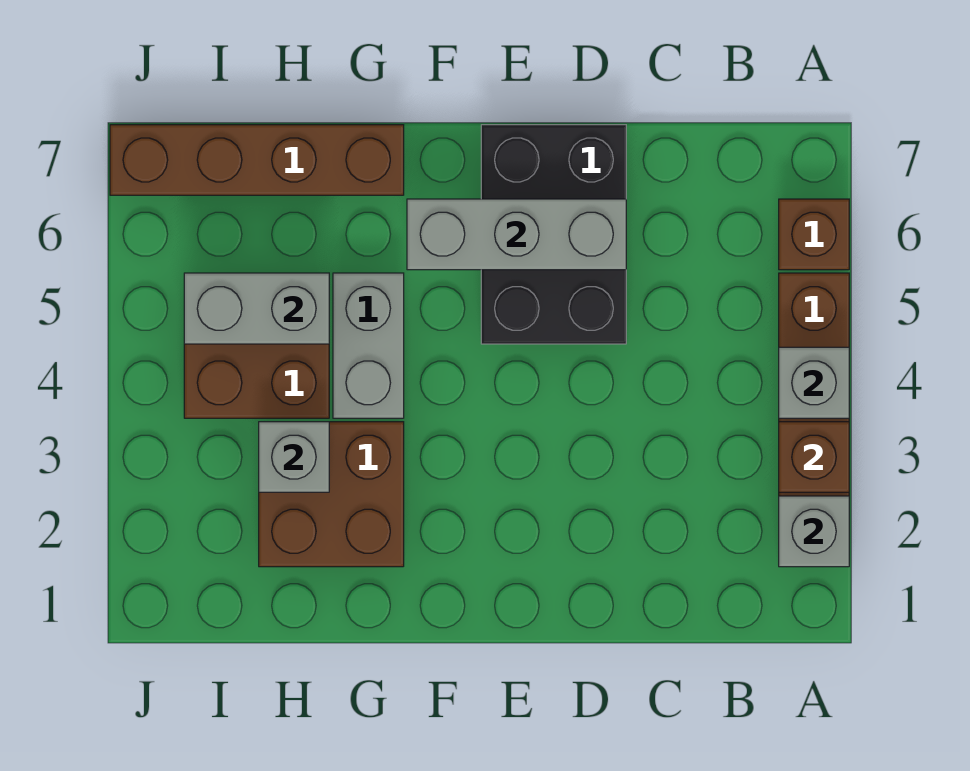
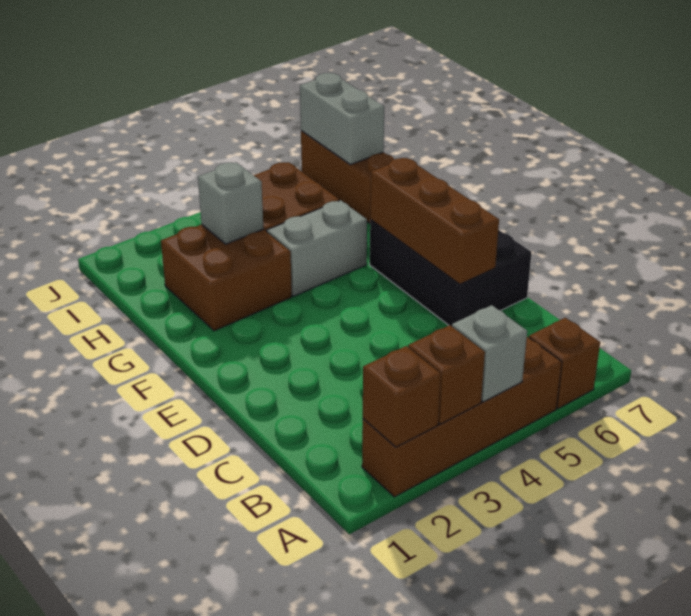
grey 1x1 brick [779,496,849,567] -> brown 1x1 brick [363,346,441,447]
black 2x3 brick [481,125,626,344] -> black 2x3 brick turned to [370,220,532,326]
grey 1x3 brick [407,199,626,270] -> brown 1x3 brick [370,158,499,284]
grey 1x2 brick [184,273,329,344] -> grey 1x2 brick moved to [300,73,384,165]

